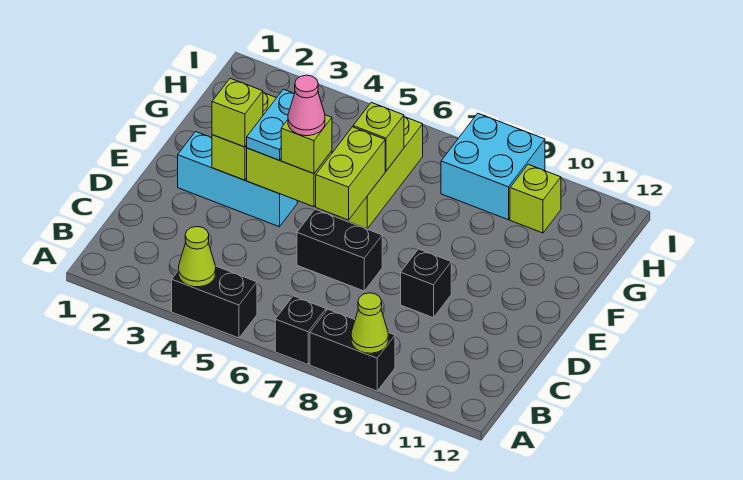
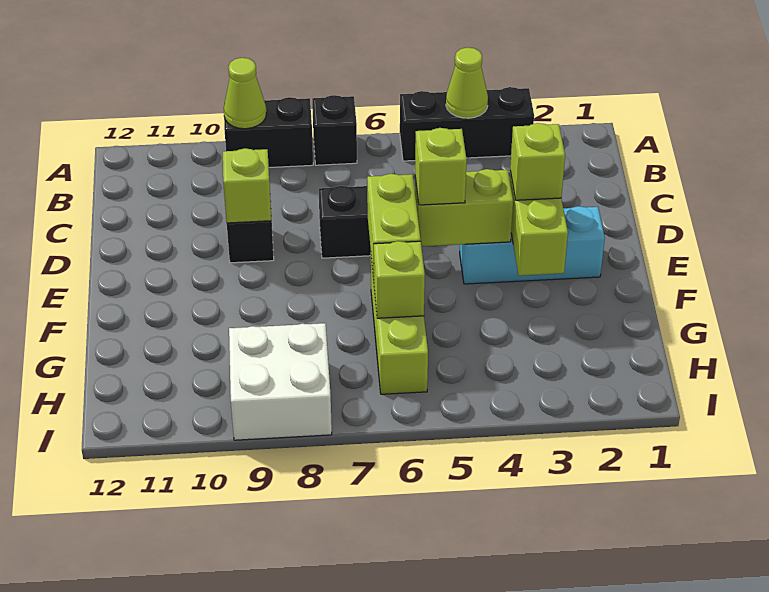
black 1x2 brick [172,266,257,338] -> black 1x3 brick [400,87,534,161]
cyan 1x2 plate [246,89,294,160] -> none
pink 1x1 cone [288,75,325,136] -> none
cyan 2x2 brick [441,113,545,220] -> white 2x2 brick [229,323,332,440]
lime 1x1 brick [510,164,561,233] -> lime 1x1 brick moved to [223,148,271,223]

